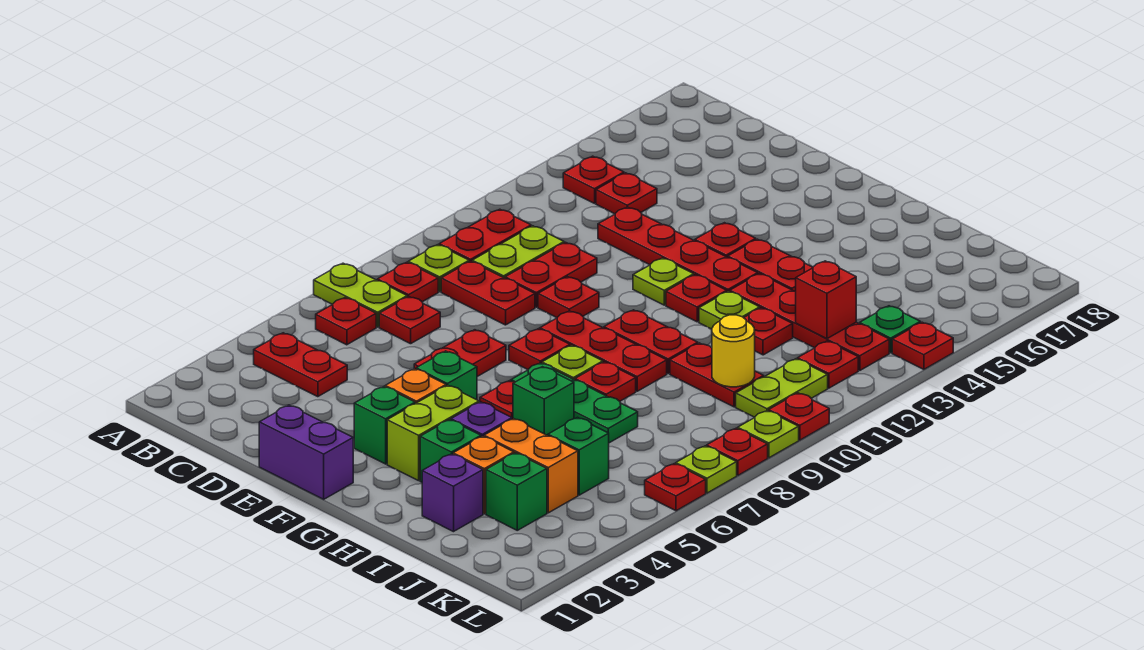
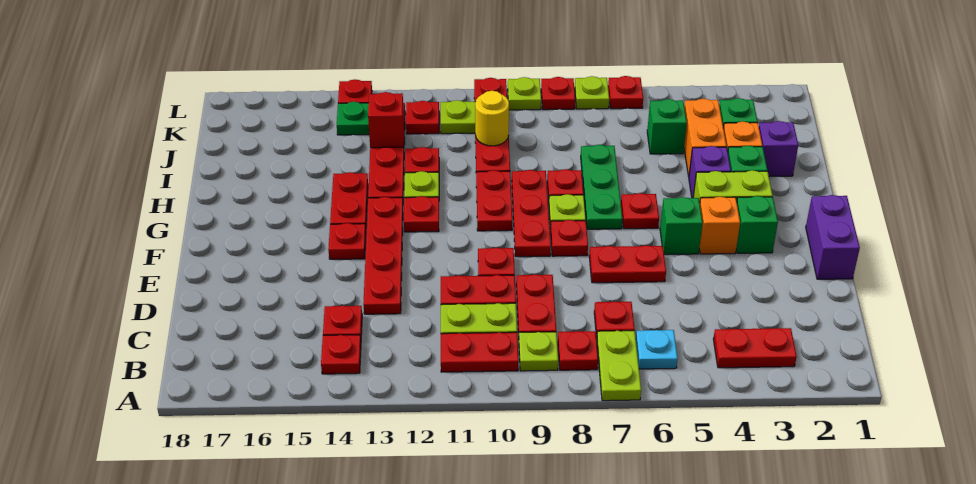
red 1x2 plate [254,333,347,397] -> red 1x2 plate turned to [713,328,797,368]
red 1x1 plate [316,298,376,345] -> cyan 1x1 plate [636,330,678,369]
lime 1x1 plate [633,258,694,305] -> none
green 1x1 brick [513,367,574,436] -> none

